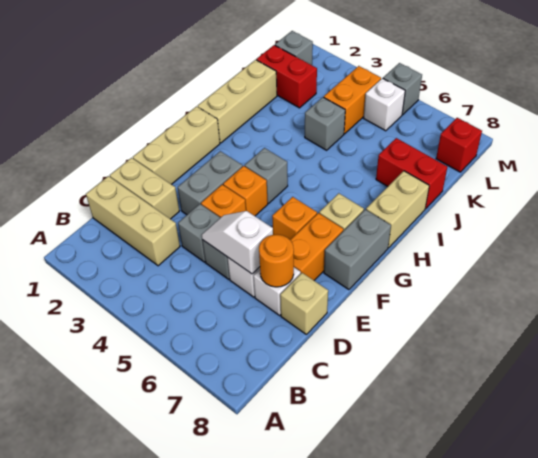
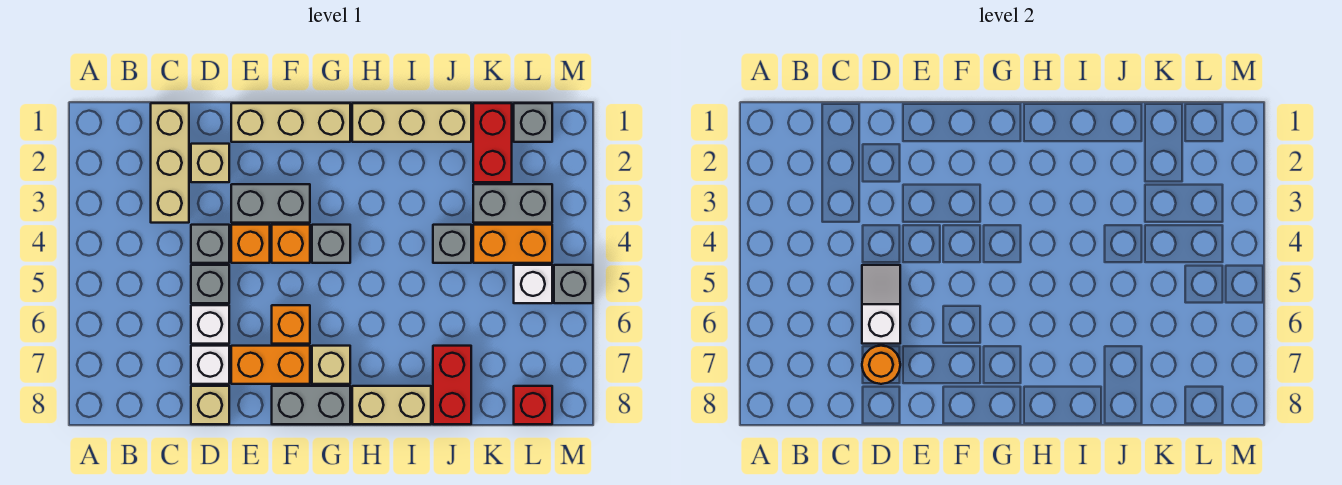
tan 1x2 brick [110,158,179,219] -> tan 1x1 brick [191,144,229,182]
none -> grey 1x2 brick [473,184,552,223]

